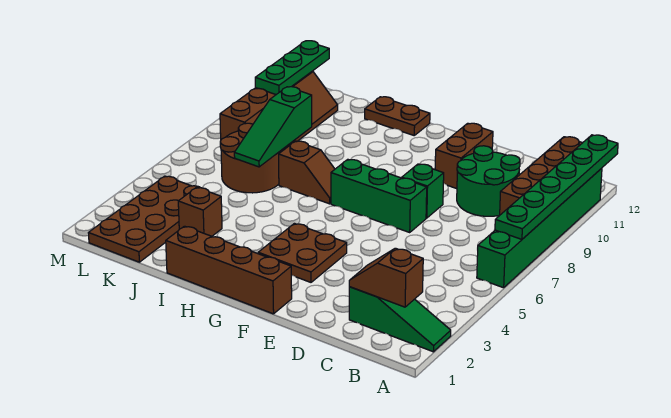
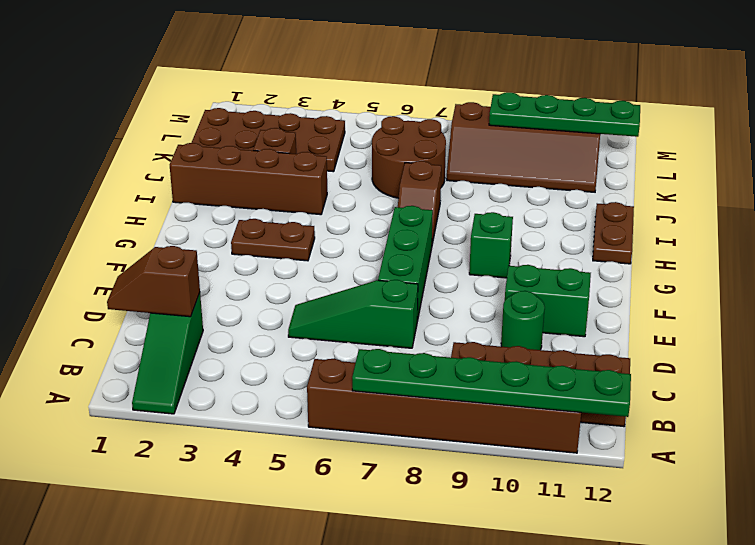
green 1x6 brick [477,168,602,288] -> brown 1x6 brick [307,359,581,453]
brown 1x2 slope [349,248,423,307] -> brown 1x2 slope turned to [107,246,200,317]
green 2x2 round brick [457,146,520,216] -> green 1x1 round brick [501,291,545,350]
green 1x1 brick [402,164,444,218] -> green 1x1 brick moved to [469,212,513,278]
brown 1x2 brick [435,123,493,189] -> green 1x2 brick [505,265,591,337]
brown 1x4 brick [166,226,292,314] -> brown 1x4 brick turned to [170,143,327,215]
brown 2x2 plate [258,224,347,282] -> brown 1x2 plate [231,219,315,261]
green 1x3 slope [234,87,312,167] -> green 1x3 slope moved to [288,280,418,348]
green 1x3 plate [255,41,329,94] -> green 1x4 plate [489,92,640,137]

